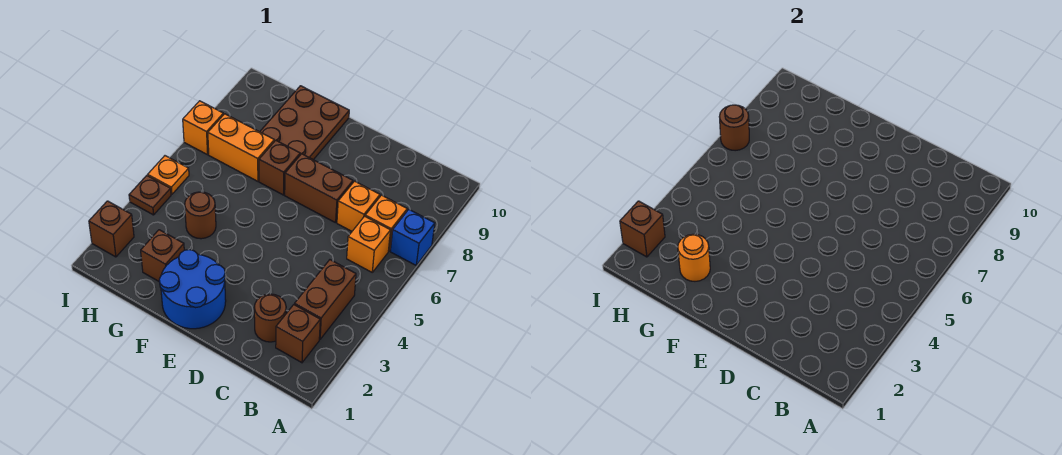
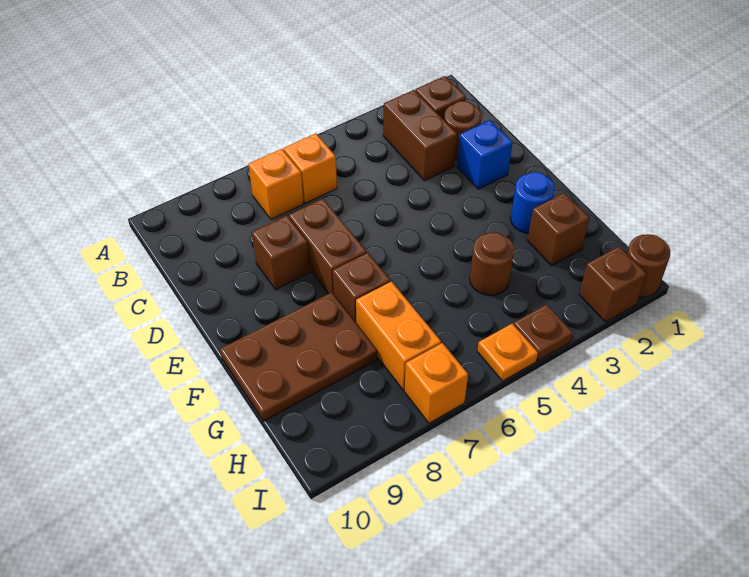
blue 1x1 brick [390,209,435,265] -> blue 1x1 brick moved to [457,120,513,189]
brown 1x2 brick [295,260,356,339] -> brown 1x2 brick turned to [383,90,457,181]
orange 1x1 brick [337,181,380,231] -> none
blue 2x2 round brick [159,250,226,329] -> blue 1x1 round brick [511,172,555,234]
orange 1x1 round brick [678,234,710,281] -> none
brown 1x1 brick [620,201,665,257] -> brown 1x1 brick moved to [252,216,310,289]
brown 1x1 round brick [719,105,749,151] -> brown 1x1 round brick moved to [627,234,670,297]

